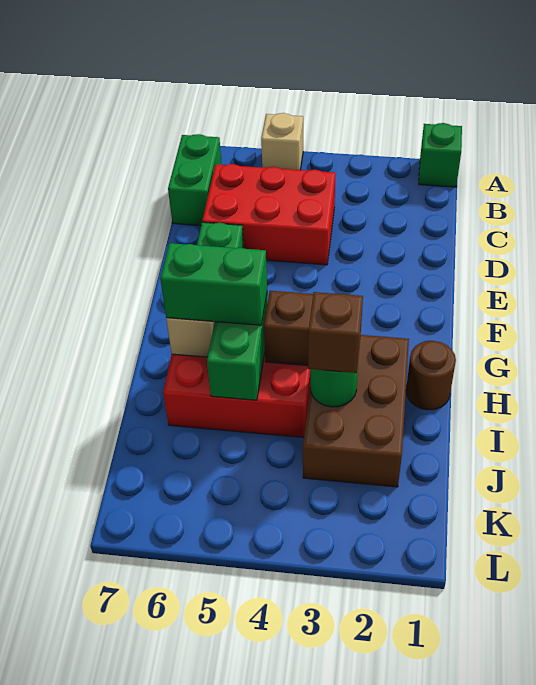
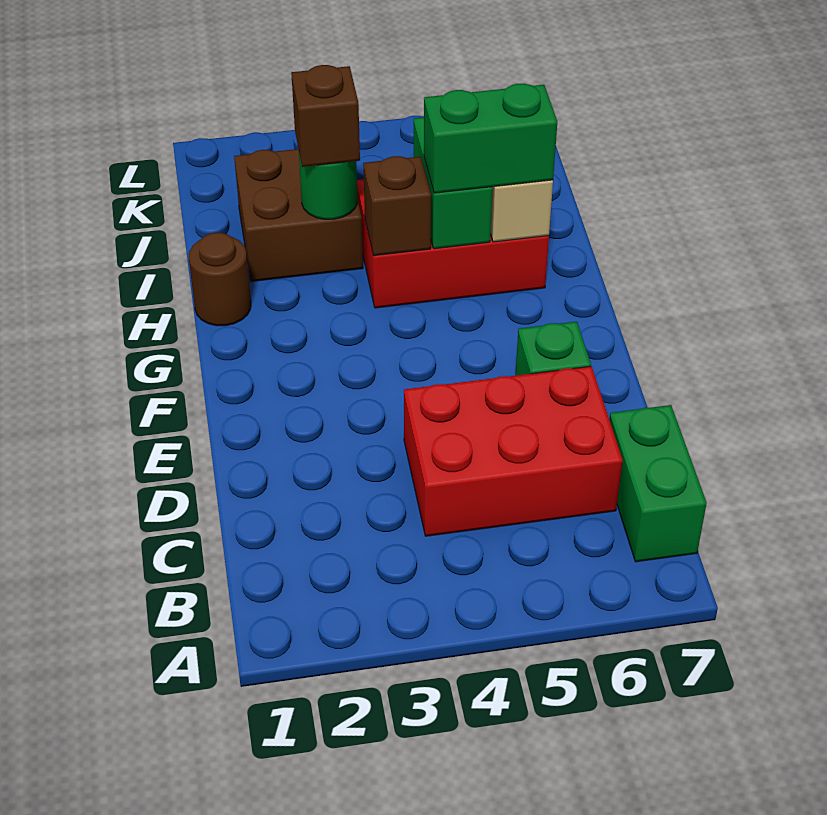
green 1x1 brick [419,123,462,187] -> none
tan 1x1 brick [261,113,303,170] -> none
brown 2x3 brick [303,335,409,487] -> brown 2x2 brick [234,149,363,282]

